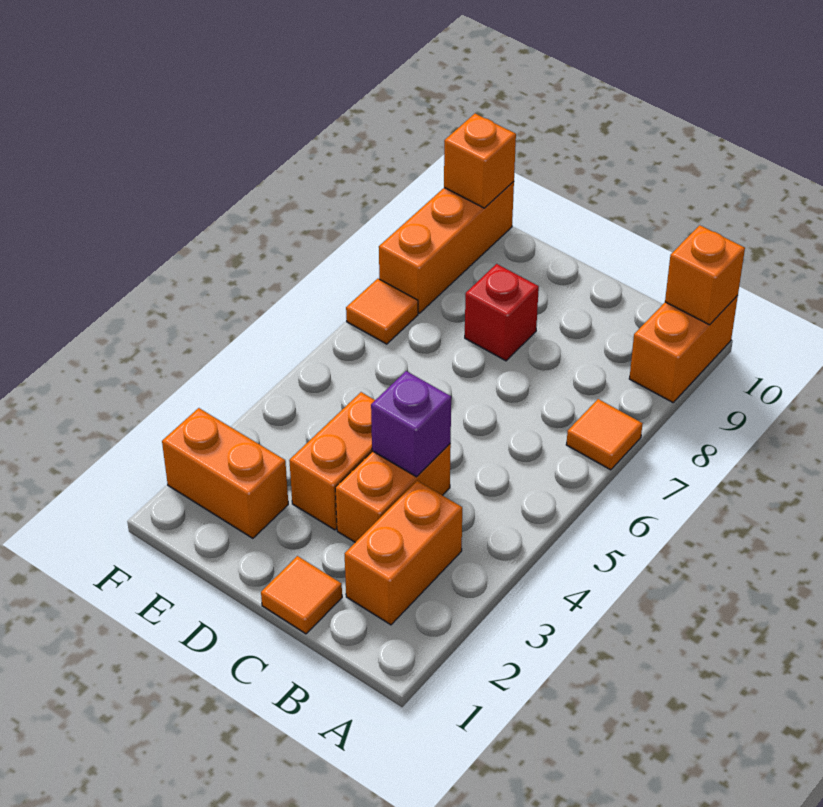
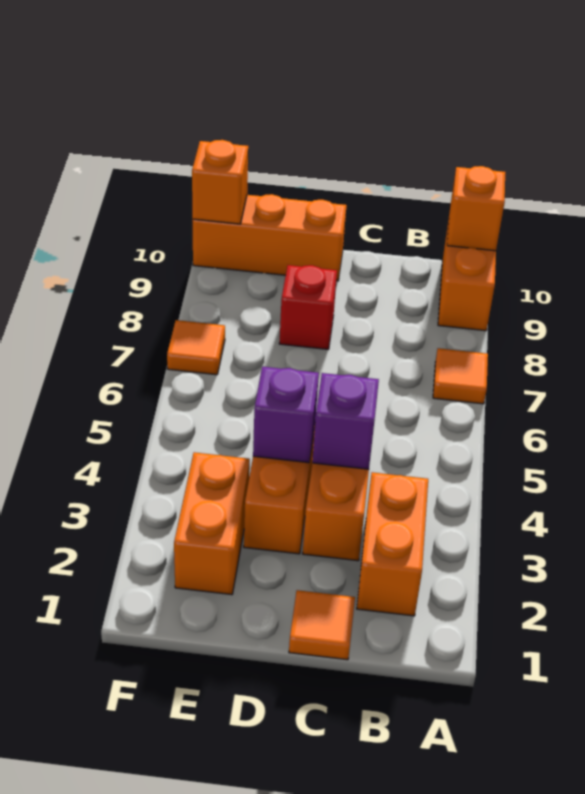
none -> purple 1x1 brick [253,367,319,463]
orange 1x2 brick [162,408,288,538] -> orange 1x2 brick turned to [174,452,250,595]
orange 1x3 brick [379,182,514,313] -> orange 1x3 brick turned to [192,194,346,281]

